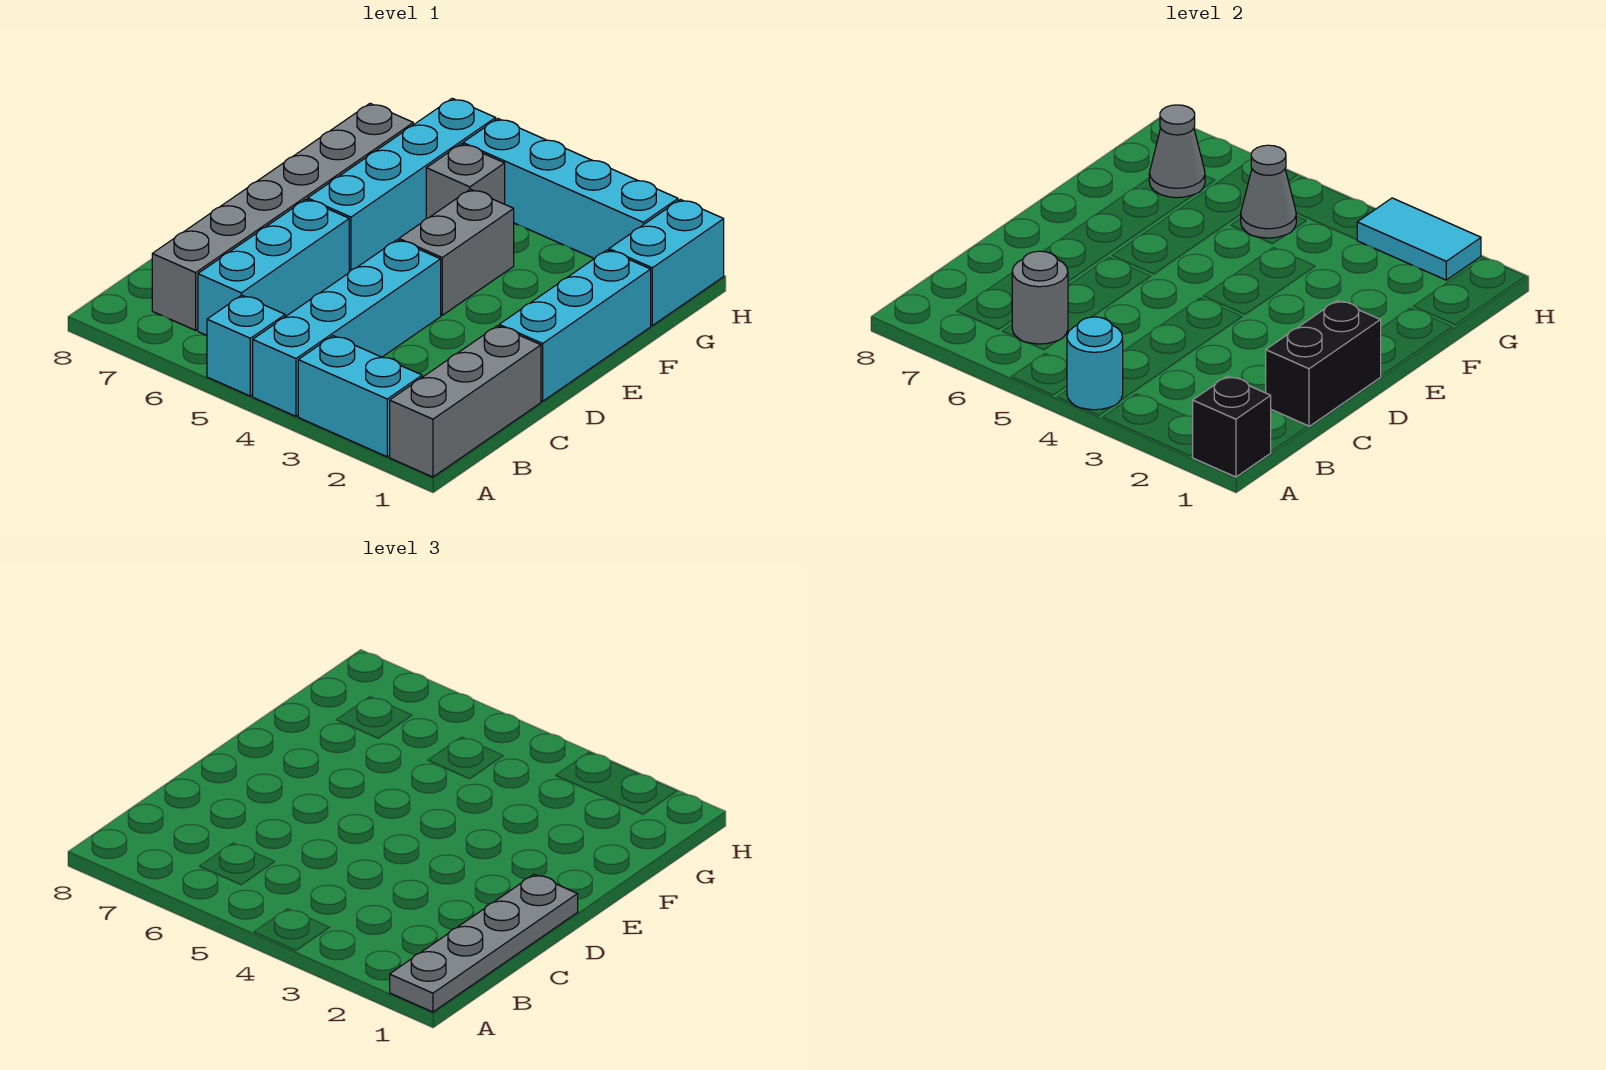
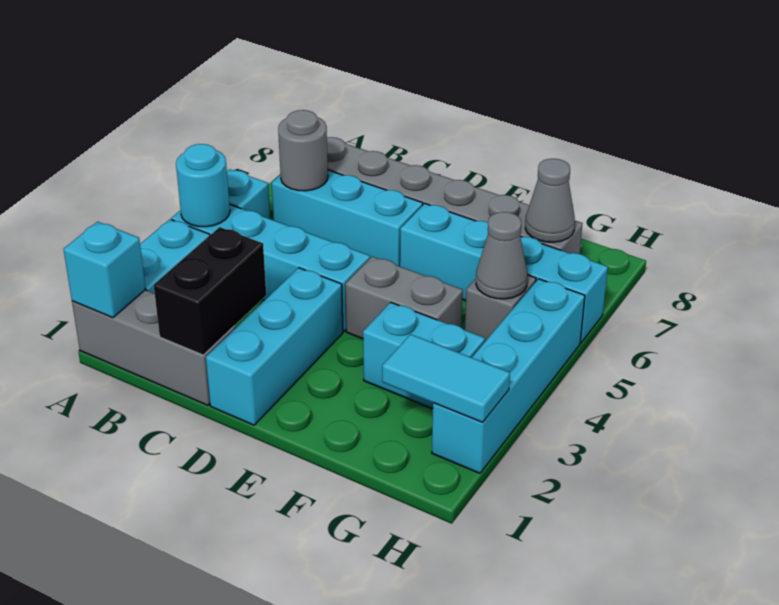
black 1x1 brick [1193,376,1271,477] -> cyan 1x1 brick [64,222,146,318]
grey 1x4 plate [390,874,578,1012] -> none
black 1x2 brick [1266,301,1381,426] -> black 1x2 brick turned to [154,227,266,355]
cyan 1x3 brick [499,250,651,401] -> cyan 1x3 brick turned to [206,268,343,425]
cyan 1x2 brick [609,199,724,325] -> cyan 1x2 brick moved to [363,302,485,409]
cyan 1x2 tile [1357,198,1481,280] -> cyan 1x2 tile turned to [382,334,510,422]

